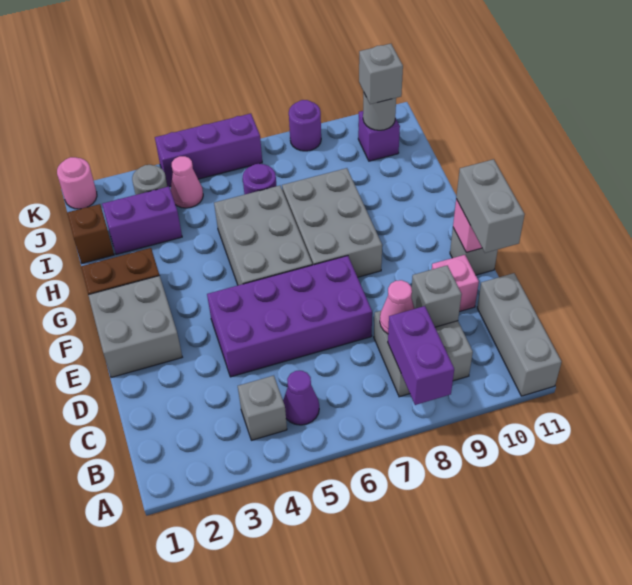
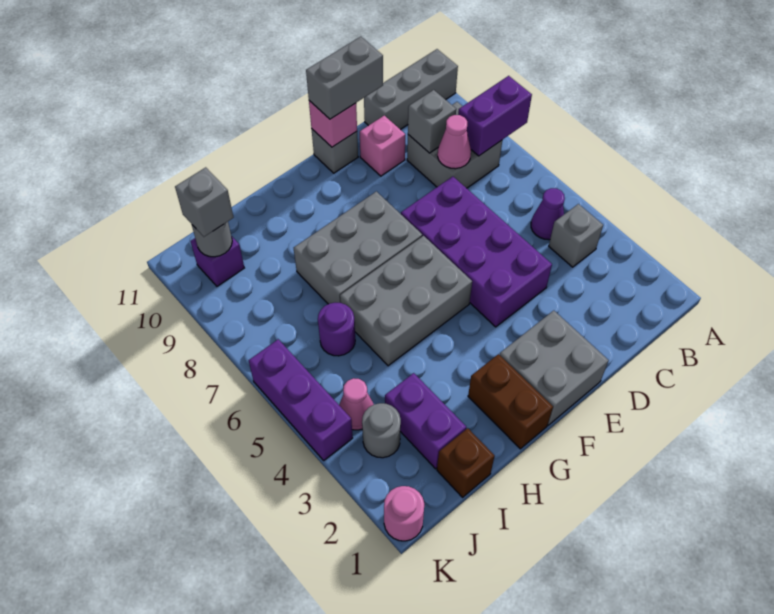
purple 1x1 round brick [289,100,321,151] -> none

